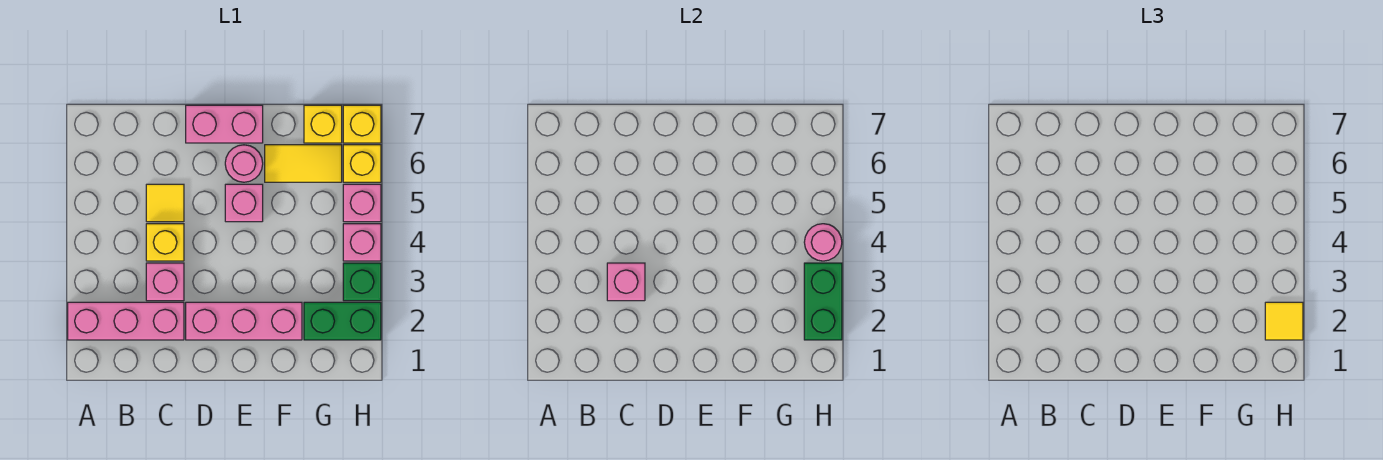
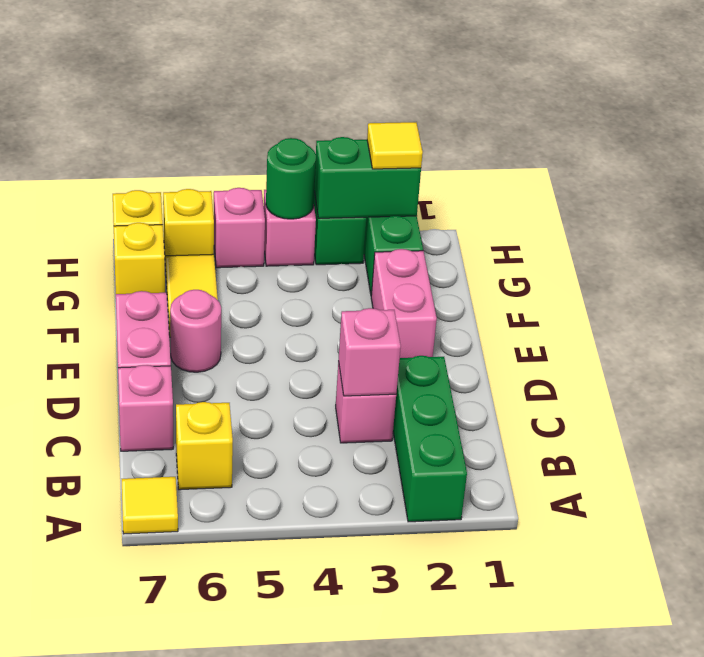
pink 1x3 brick [68,302,184,340] -> green 1x3 brick [393,356,467,522]
yellow 1x1 brick [146,224,184,261] -> yellow 1x1 brick moved to [176,402,233,490]
yellow 1x1 tile [146,184,184,222] -> yellow 1x1 tile moved to [122,477,178,534]
pink 1x3 brick [186,302,302,340] -> pink 1x2 brick [371,249,437,358]
pink 1x1 brick [225,184,263,222] -> pink 1x1 brick moved to [118,365,173,451]
pink 1x1 round brick [804,224,842,261] -> green 1x1 round brick [266,138,316,219]

